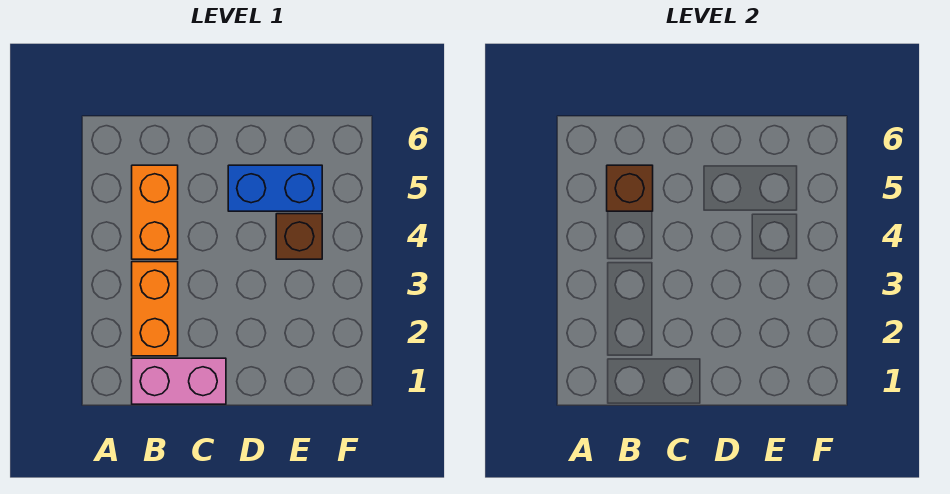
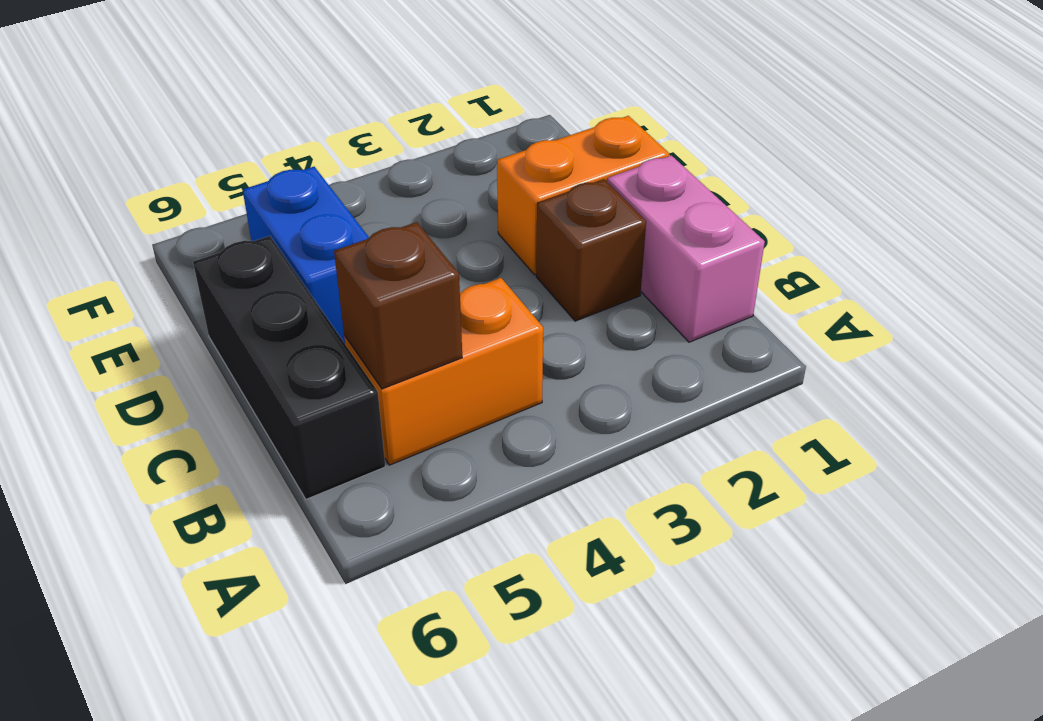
orange 1x2 brick [132,262,178,356] -> orange 1x2 brick moved to [497,116,669,275]
none -> black 1x3 brick [193,236,385,499]
brown 1x1 brick [276,214,322,259] -> brown 1x1 brick moved to [536,179,646,321]

